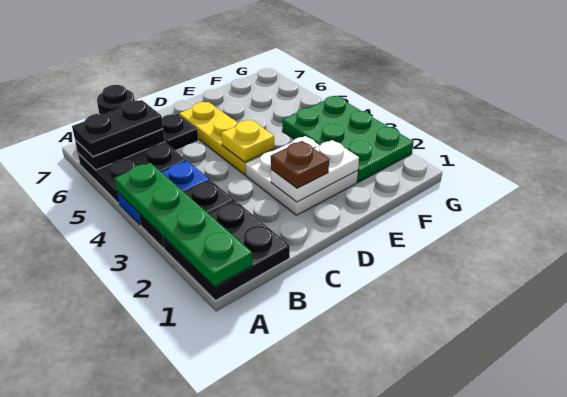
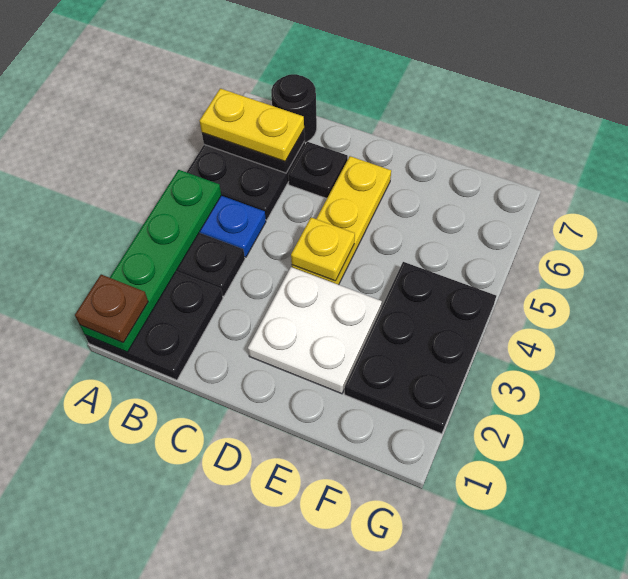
black 1x2 plate [72,100,163,156] -> yellow 1x2 plate [200,88,304,161]
white 1x2 plate [271,140,359,202] -> none
brown 1x1 plate [271,141,329,188] -> brown 1x1 plate moved to [75,275,148,343]
green 2x3 plate [282,96,414,182] -> black 2x3 plate [344,262,496,434]

